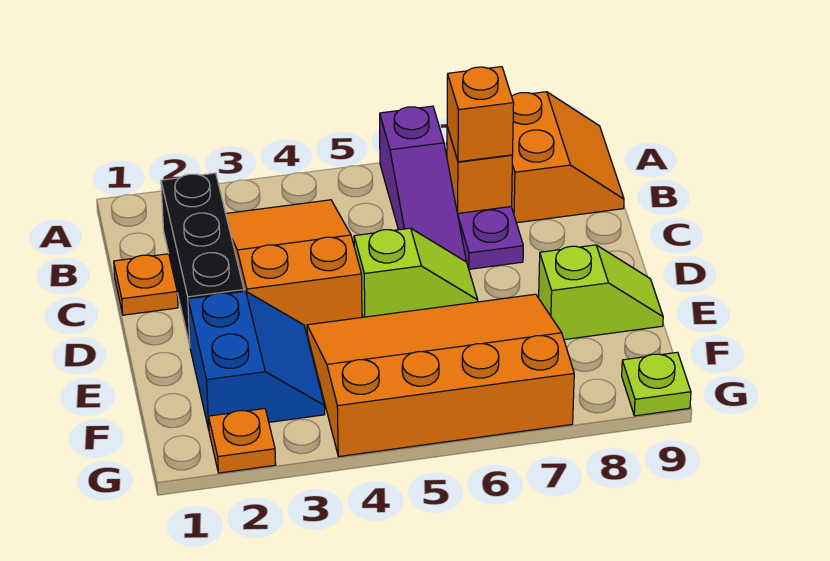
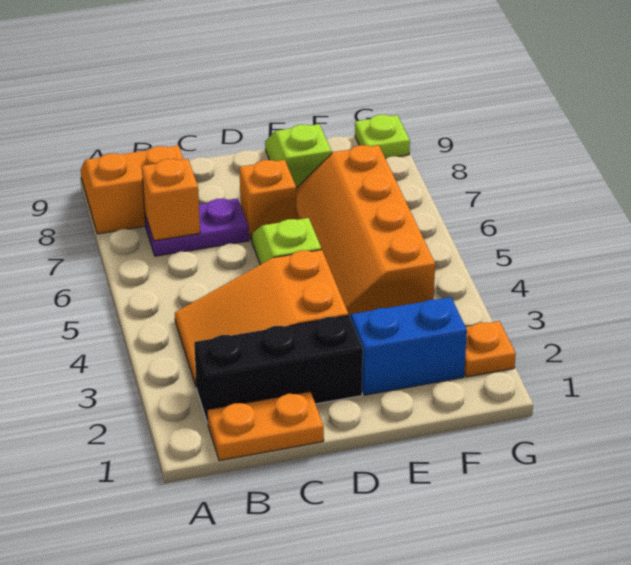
purple 1x3 slope [380,106,466,262] -> none
orange 1x1 brick [447,67,514,162] -> orange 1x1 brick moved to [239,160,296,240]
orange 1x1 plate [114,254,178,315] -> orange 1x2 plate [207,392,324,461]
orange 3x4 slope [307,294,574,457] -> orange 2x4 slope [296,145,435,315]

